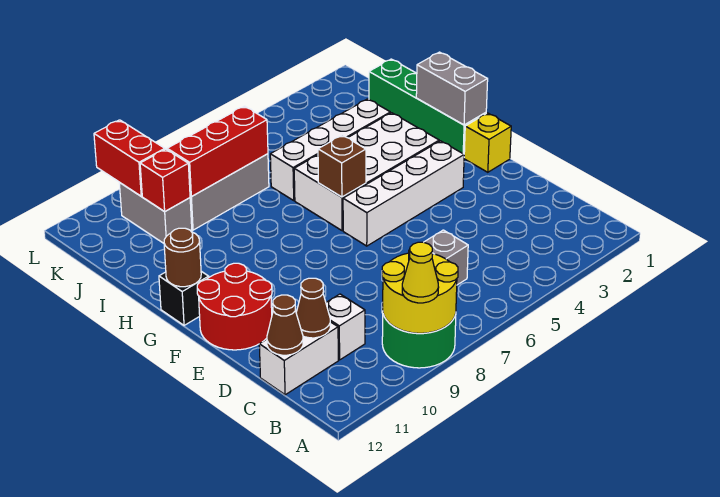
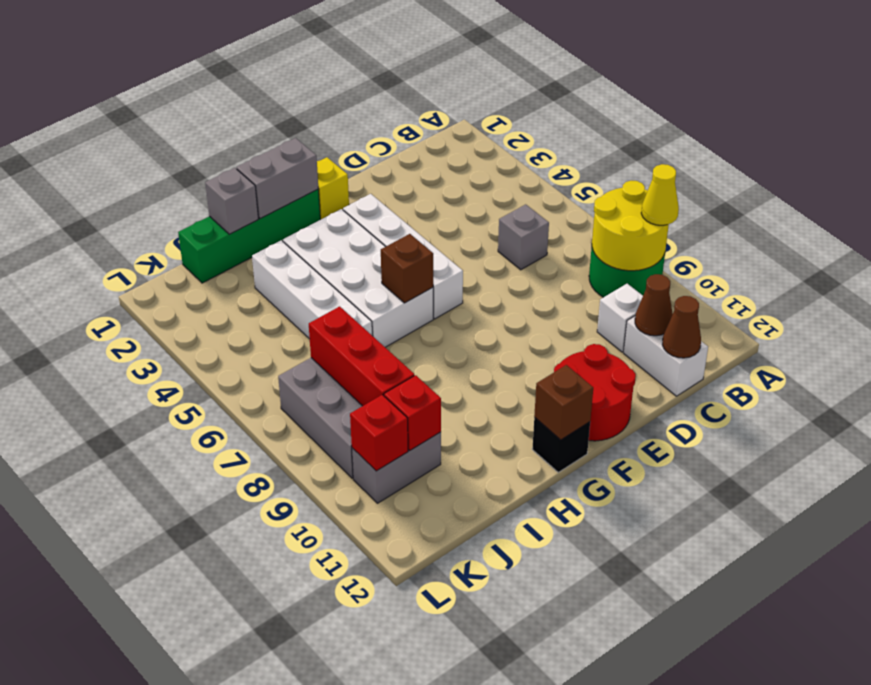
brown 1x1 round brick [164,228,201,287] -> brown 1x1 brick [534,365,593,440]
none -> grey 1x1 brick [205,168,258,234]
red 1x2 brick [94,120,165,196] -> red 1x1 brick [350,395,408,471]

